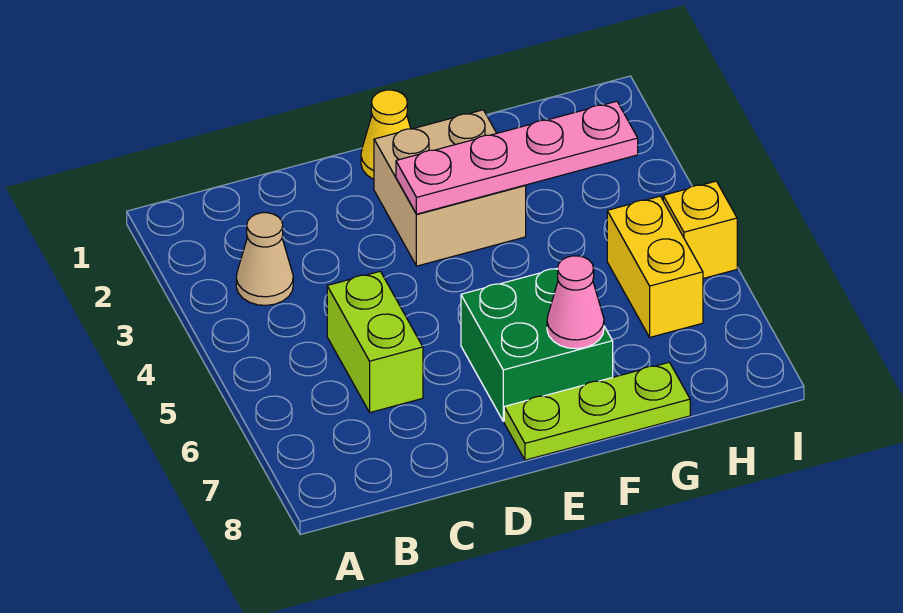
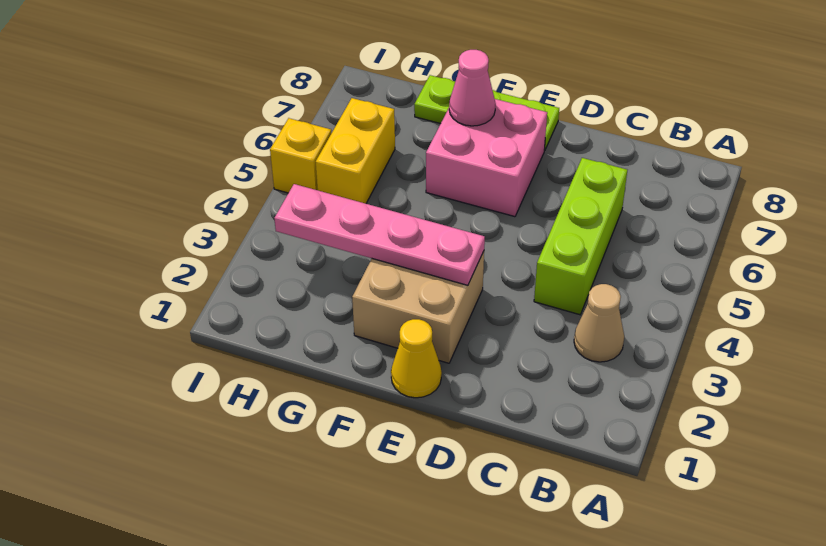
lime 1x2 brick [327,271,423,412] -> lime 1x3 brick [534,158,627,315]
green 2x2 brick [461,268,613,421] -> pink 2x2 brick [426,99,547,217]

